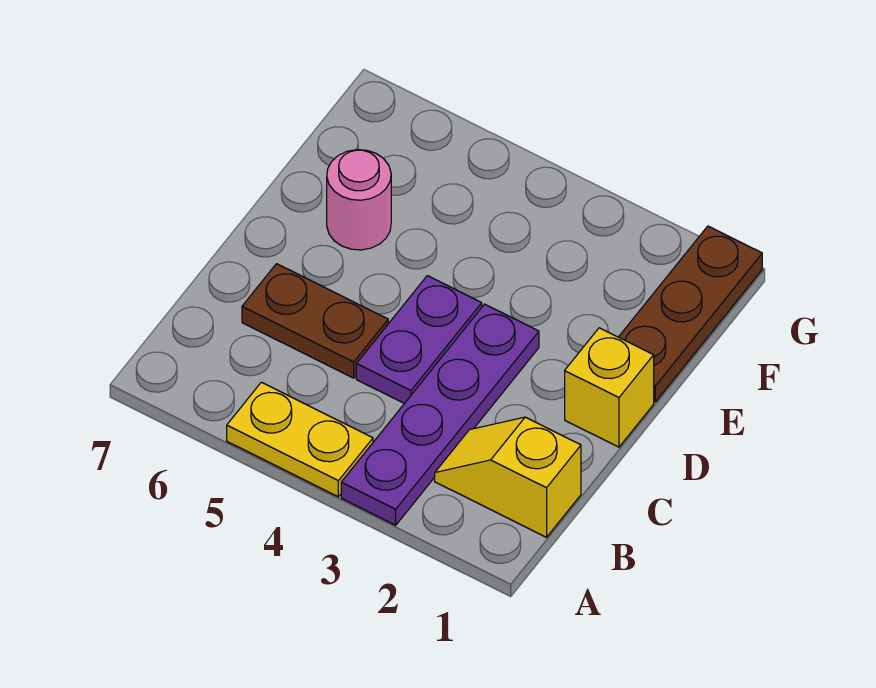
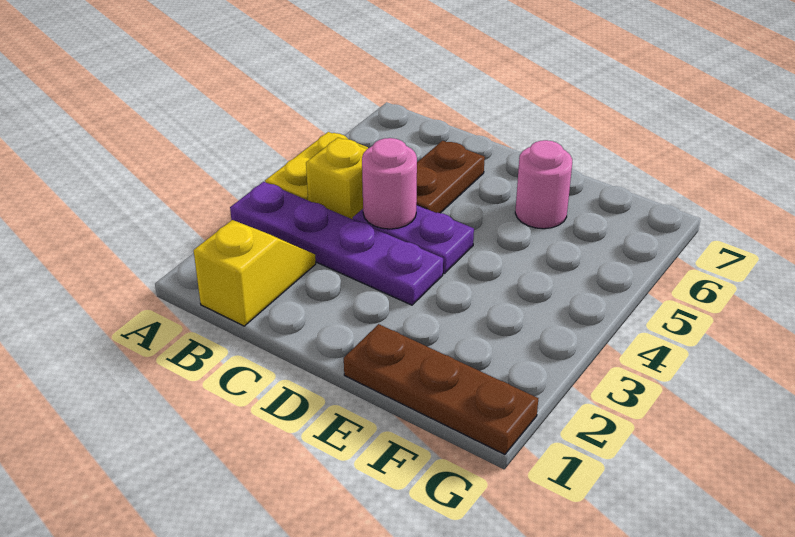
none -> pink 1x1 round brick [362,138,417,229]
yellow 1x1 brick [565,328,654,447] -> yellow 1x1 brick moved to [306,138,367,219]

